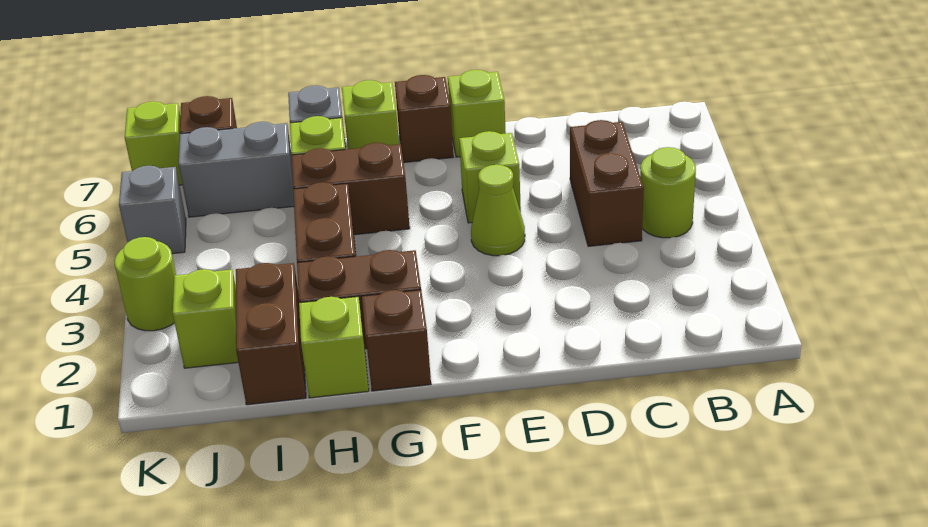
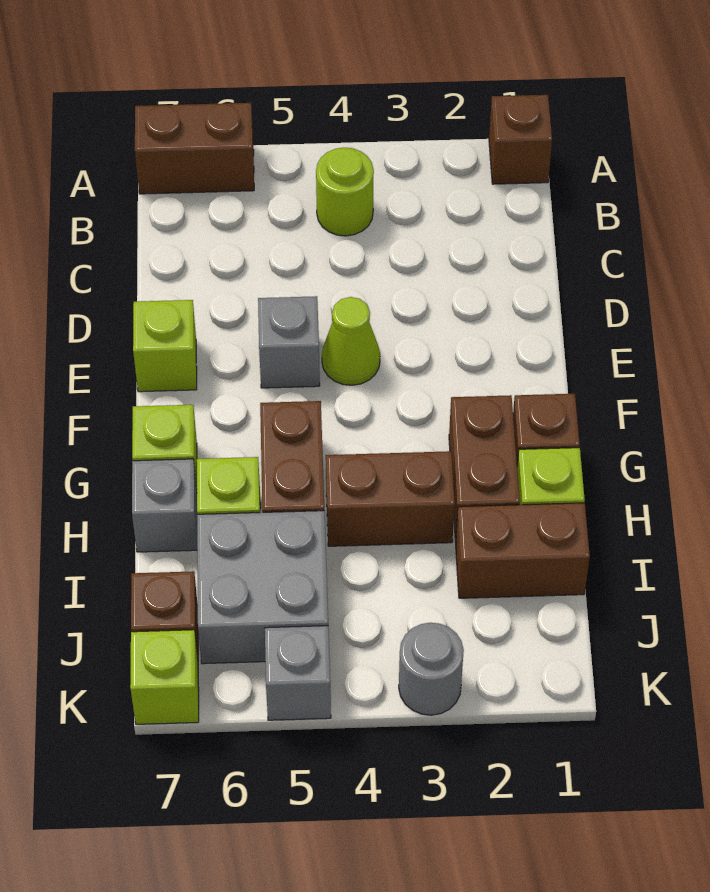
brown 1x2 brick [570,120,644,246] -> brown 1x2 brick moved to [135,103,254,194]
lime 1x1 brick [459,131,521,223] -> grey 1x1 brick [258,296,320,388]
brown 1x1 brick [395,75,453,163] -> brown 1x1 brick moved to [489,95,552,184]
grey 1x2 brick [179,122,294,217] -> grey 2x2 brick [197,511,328,664]
lime 1x1 brick [173,269,238,368] -> none
lime 1x1 round brick [114,237,176,331] -> grey 1x1 round brick [399,623,464,715]

